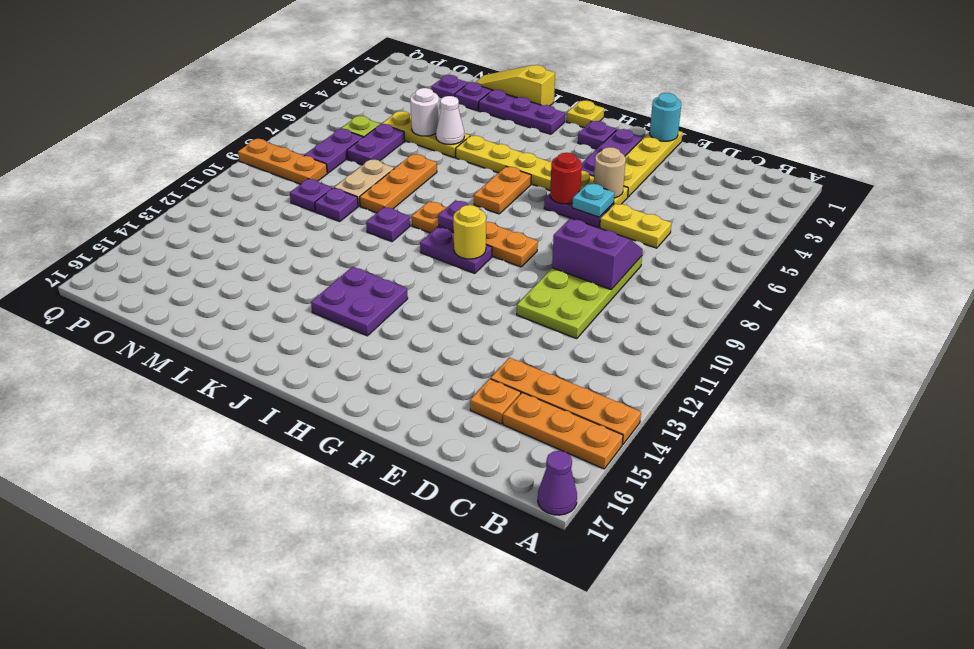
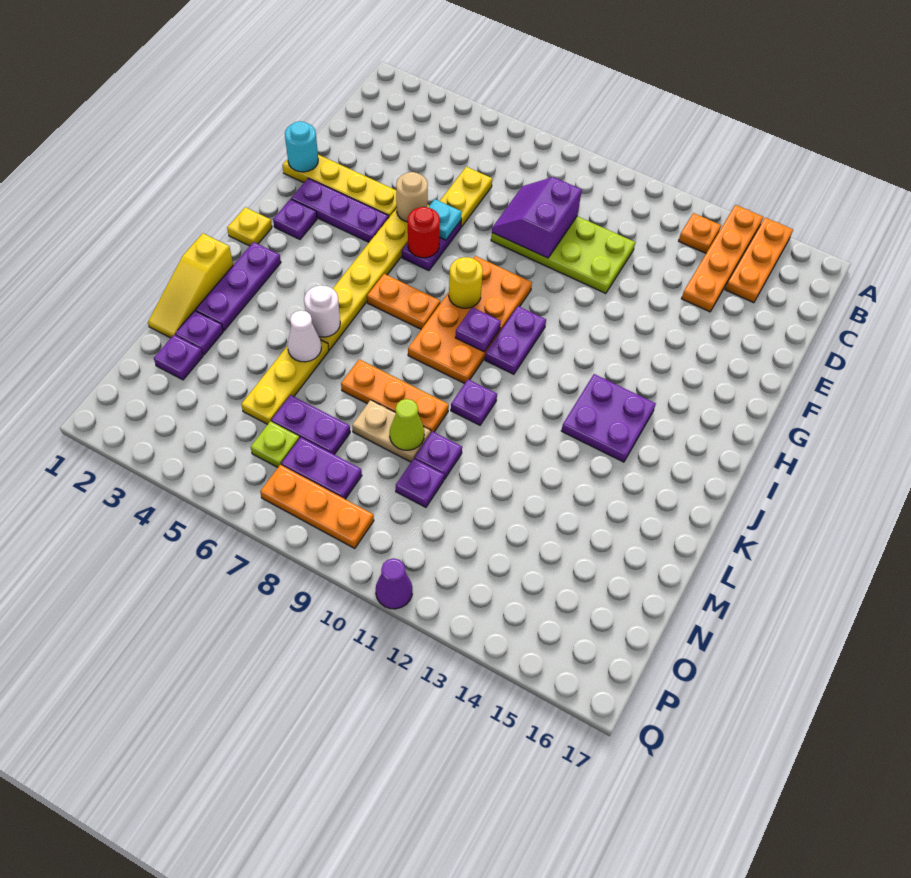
purple 1x1 cone [538,451,577,515] -> purple 1x1 cone moved to [376,558,412,609]
orange 1x1 plate [470,379,521,424] -> orange 1x1 plate moved to [679,213,721,253]
orange 1x4 plate [412,201,538,267] -> orange 2x4 plate [408,256,532,384]
yellow 1x1 round brick [453,205,486,259] -> yellow 1x1 round brick moved to [449,257,483,308]
white 1x1 round brick [410,88,439,136] -> white 1x1 round brick moved to [304,285,340,337]
none -> lime 1x1 cone [390,399,424,450]
orange 1x3 plate [238,139,327,184] -> orange 1x3 plate turned to [260,465,374,549]

